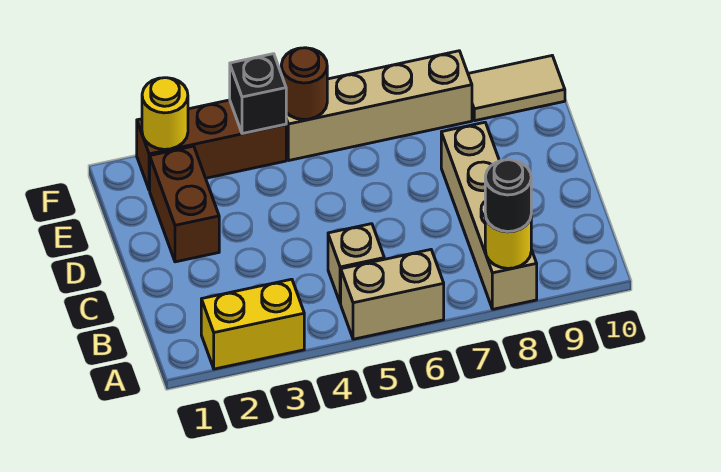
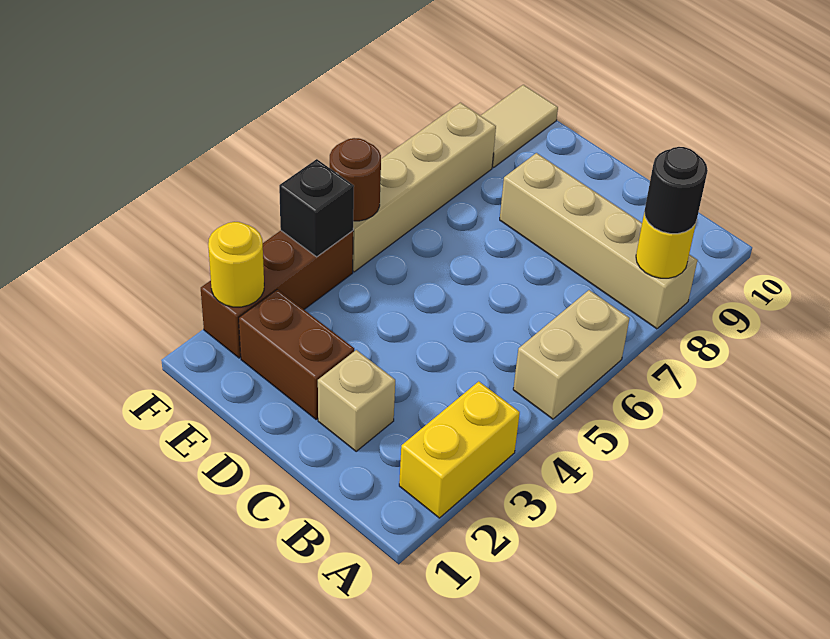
tan 1x1 brick [328,224,384,304] -> tan 1x1 brick moved to [318,350,395,451]

